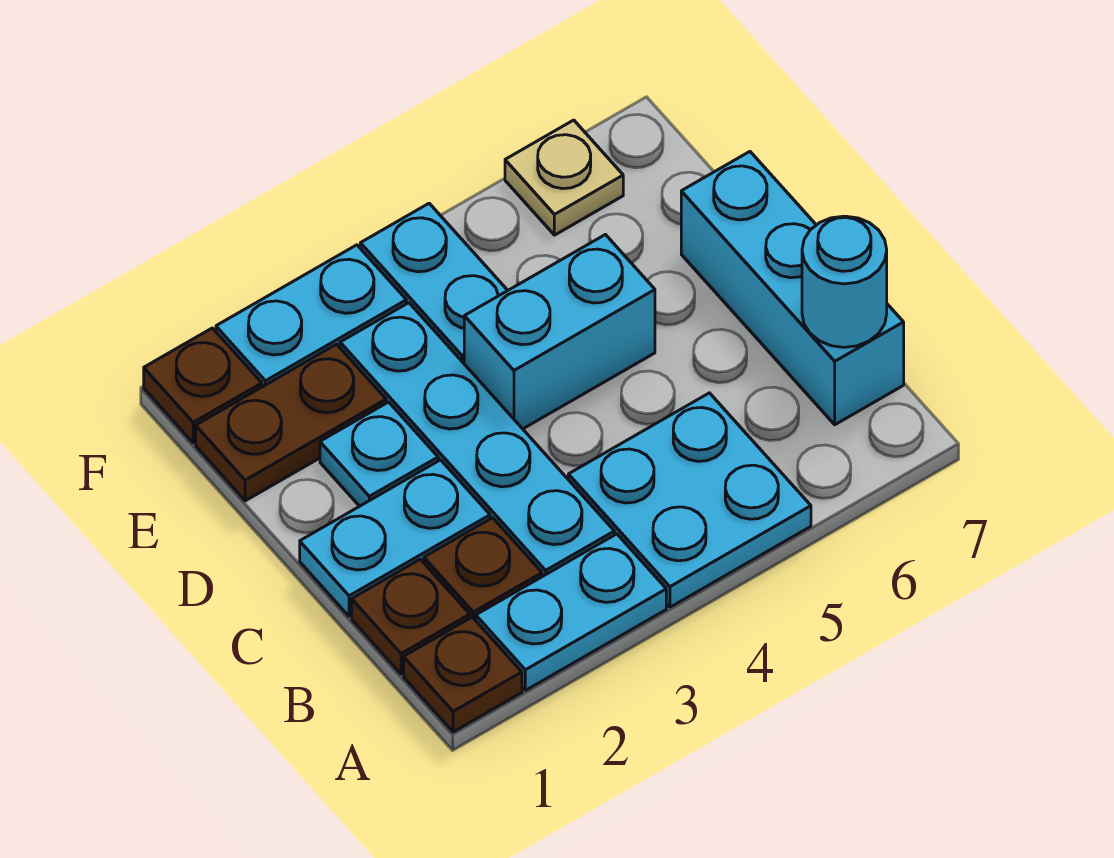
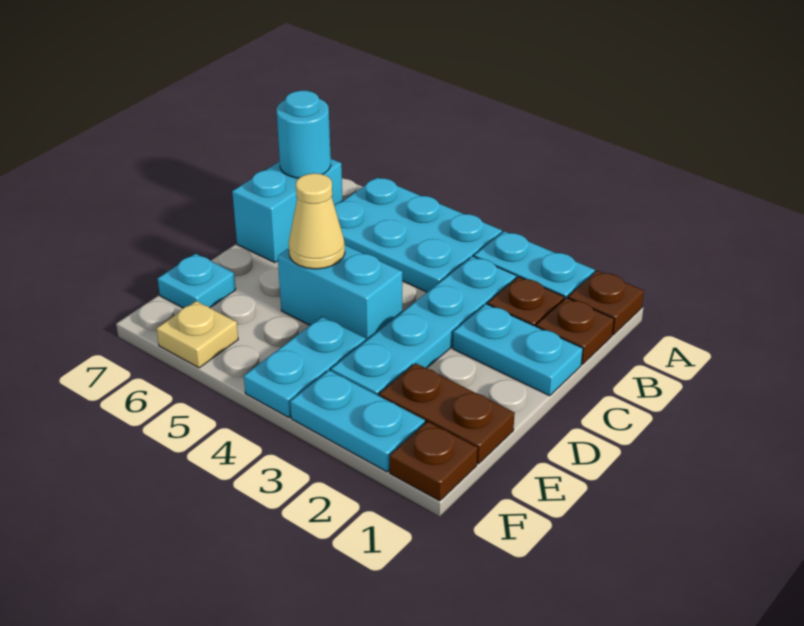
cyan 2x2 plate [568,393,811,607] -> cyan 2x3 plate [334,177,502,292]
cyan 1x3 brick [681,152,904,425] -> cyan 1x2 brick [232,159,343,263]
cyan 1x1 plate [320,402,438,506] -> cyan 1x1 plate moved to [158,254,236,308]
none -> tan 1x1 cone [289,173,345,269]

